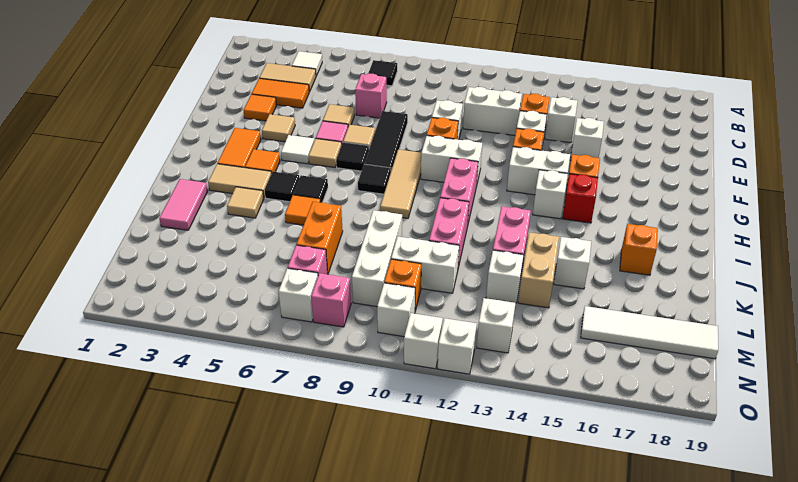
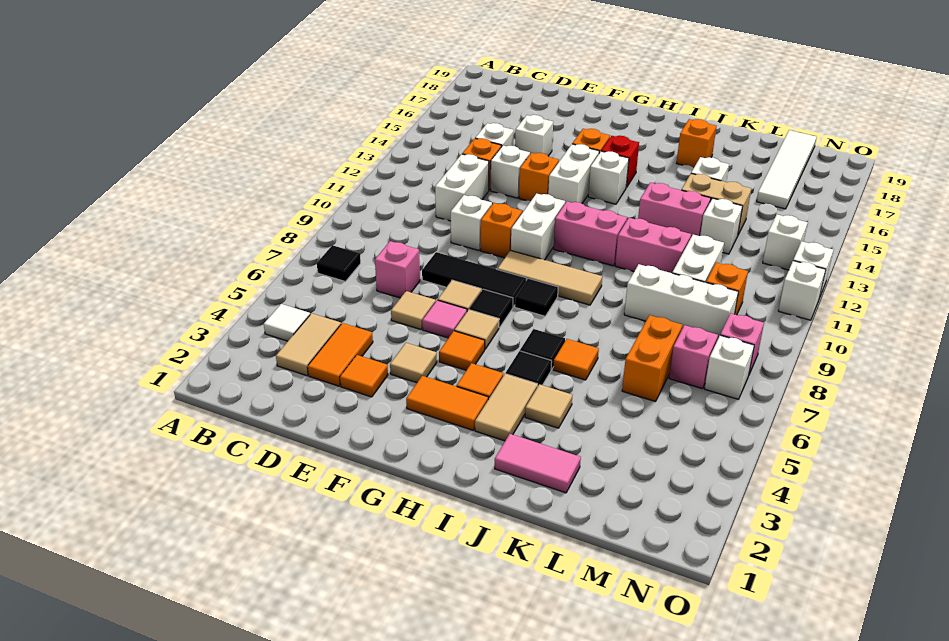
white 1x1 tile [281,135,314,164] -> orange 1x1 tile [439,331,485,370]
orange 1x2 brick [296,202,343,273] -> orange 1x2 brick turned to [622,315,682,402]
white 1x1 brick [377,283,415,337] -> none

